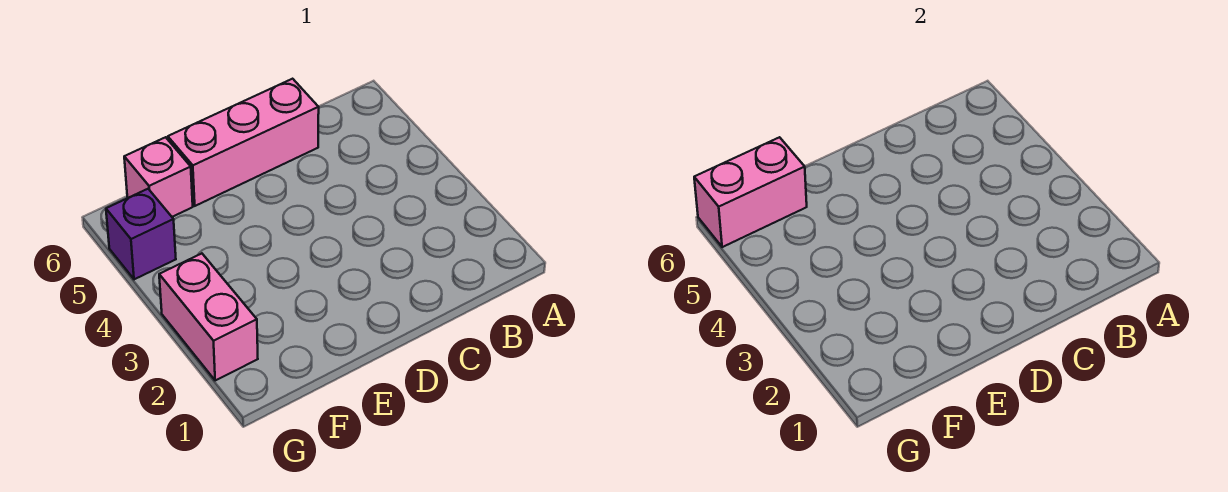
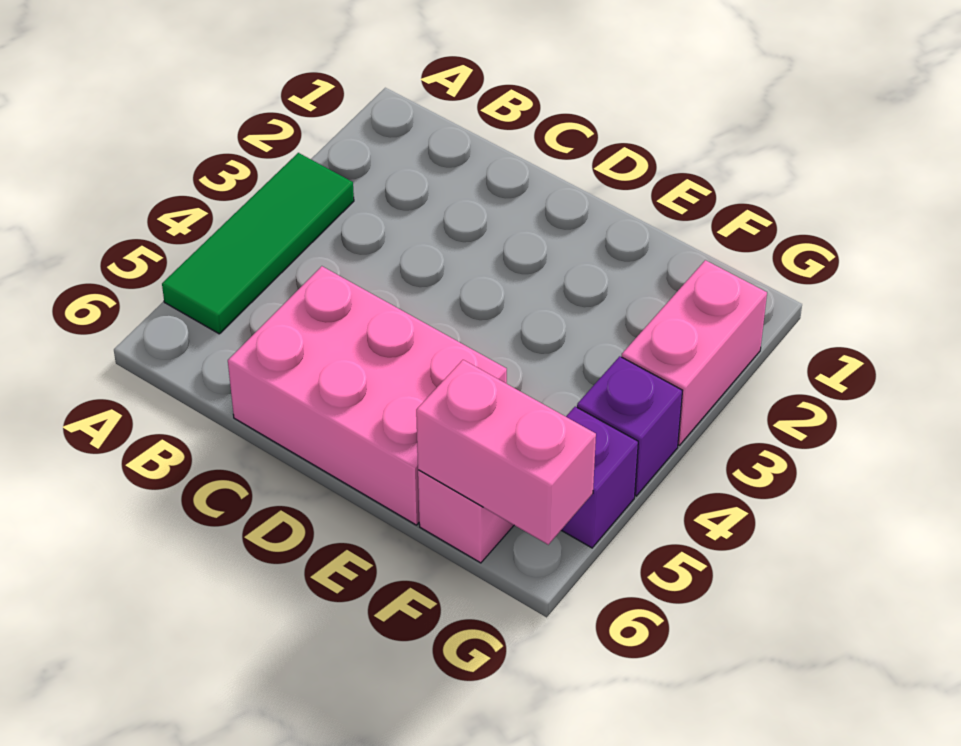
none -> green 1x3 tile [162,153,354,334]
pink 1x3 brick [168,79,319,206] -> pink 2x3 brick [228,266,507,525]
none -> purple 1x1 brick [577,356,682,496]

